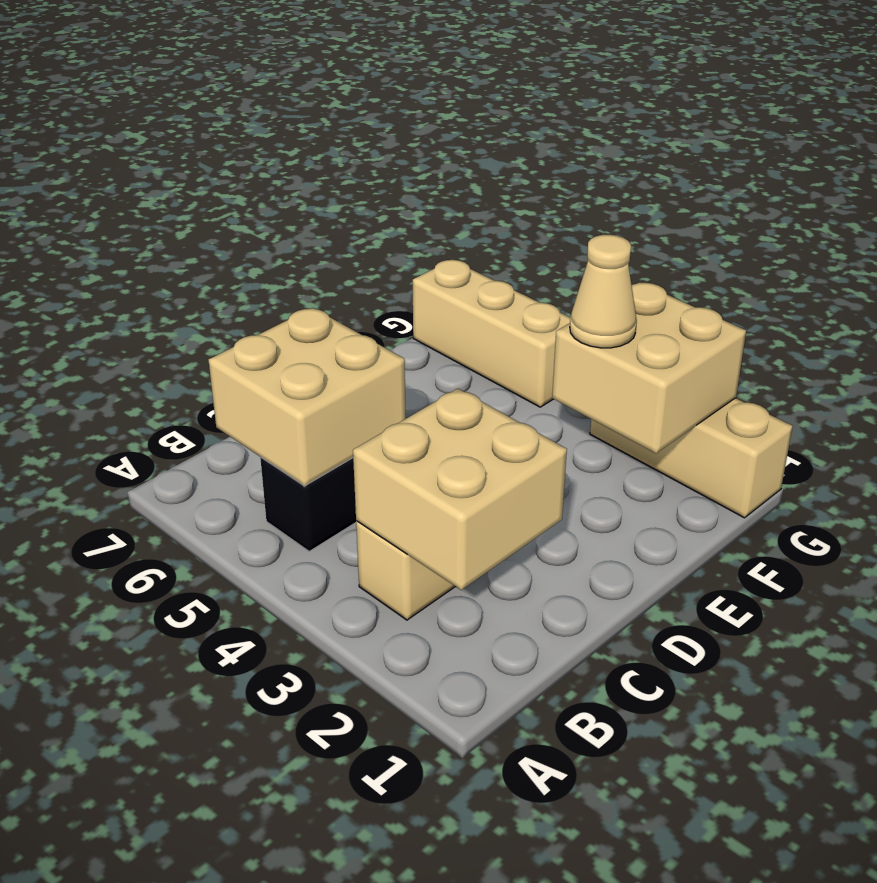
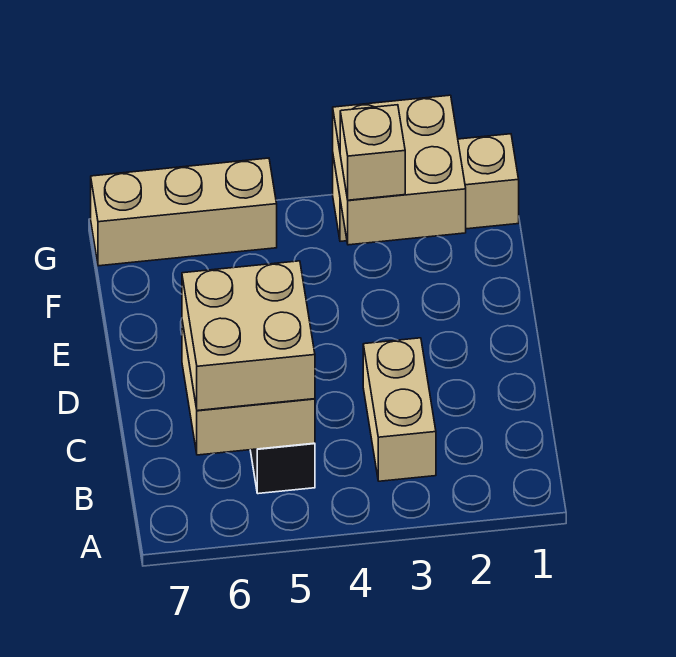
tan 2x2 brick [353,389,567,590] -> tan 2x2 brick moved to [182,261,315,411]
tan 1x1 cone [570,235,637,348] -> tan 1x1 brick [340,105,405,200]

